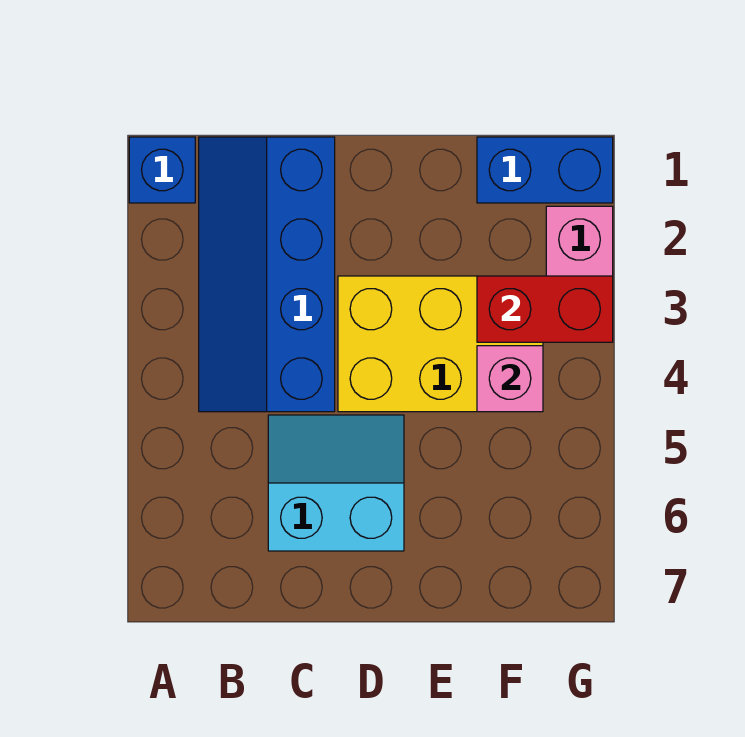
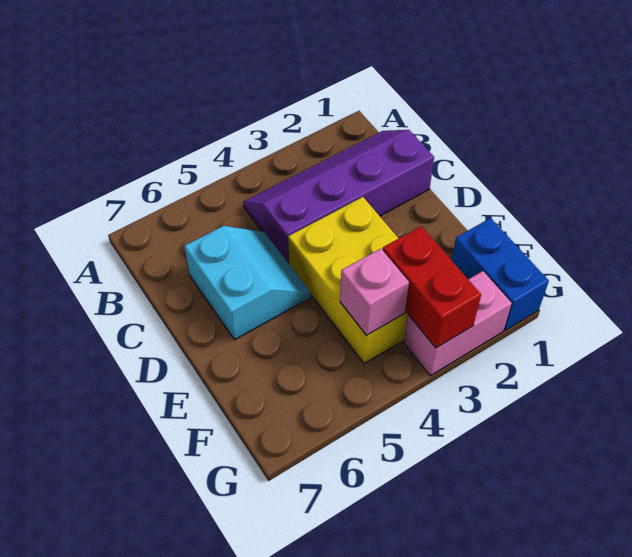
blue 1x1 brick [129,137,195,203] -> none
blue 2x4 slope [199,137,335,412] -> purple 2x4 slope [243,130,434,264]

